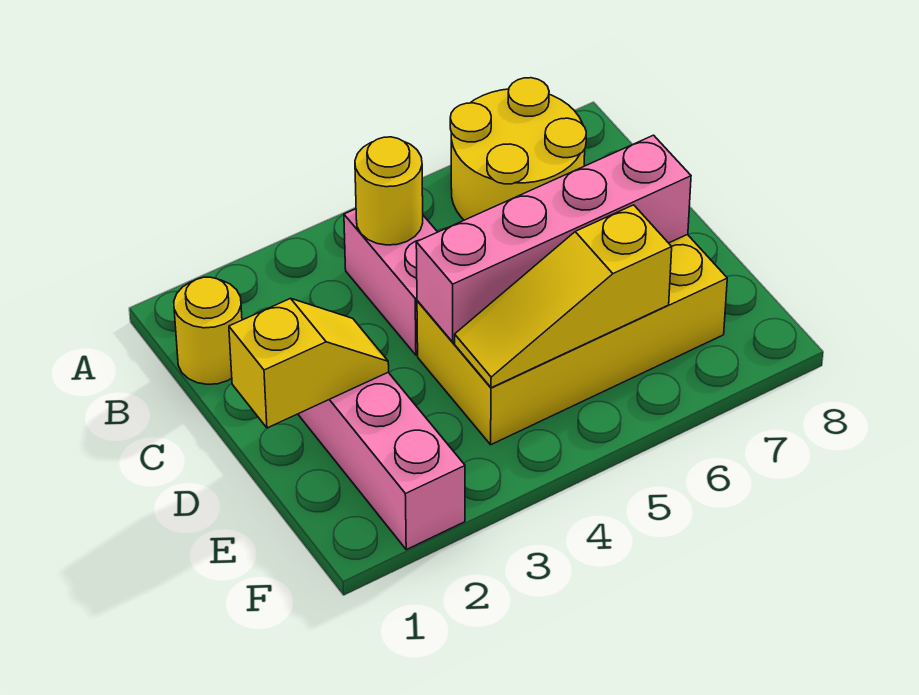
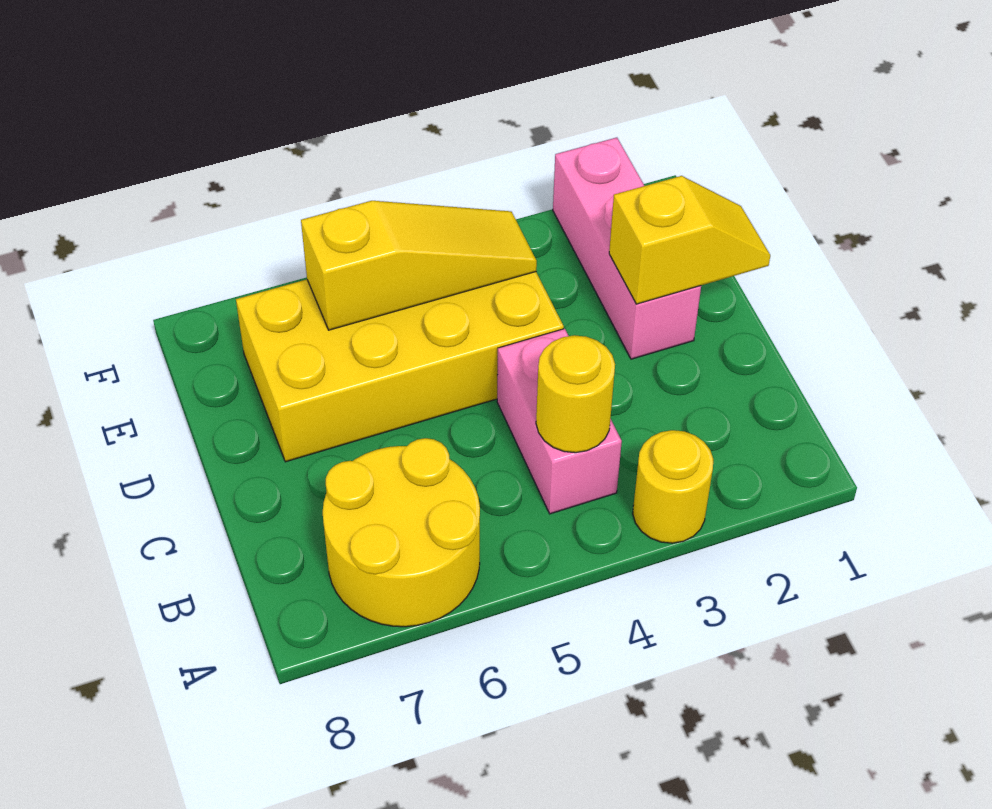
yellow 1x1 round brick [174,277,242,384] -> yellow 1x1 round brick moved to [633,430,713,543]
yellow 1x2 slope [229,298,389,428] -> yellow 1x2 slope turned to [609,176,770,304]
pink 1x4 brick [416,135,691,342] -> none

